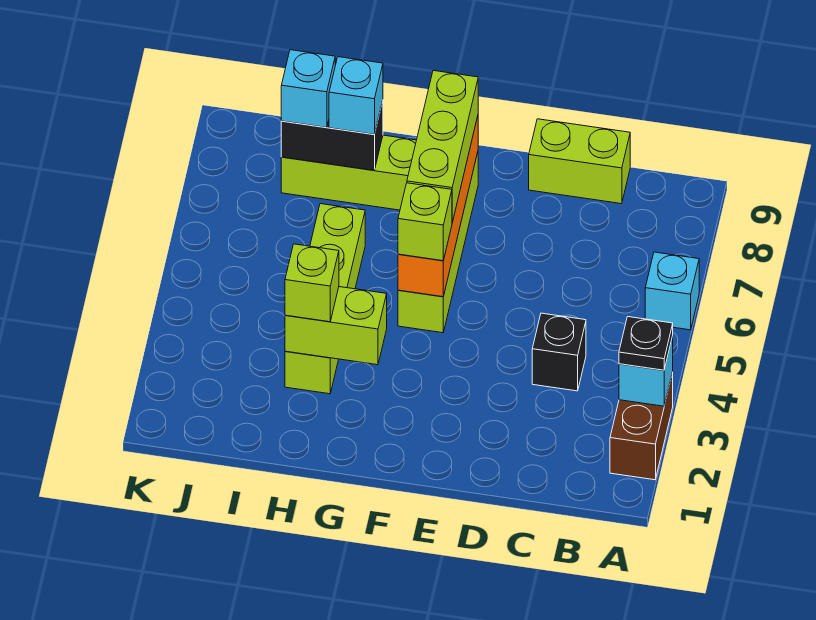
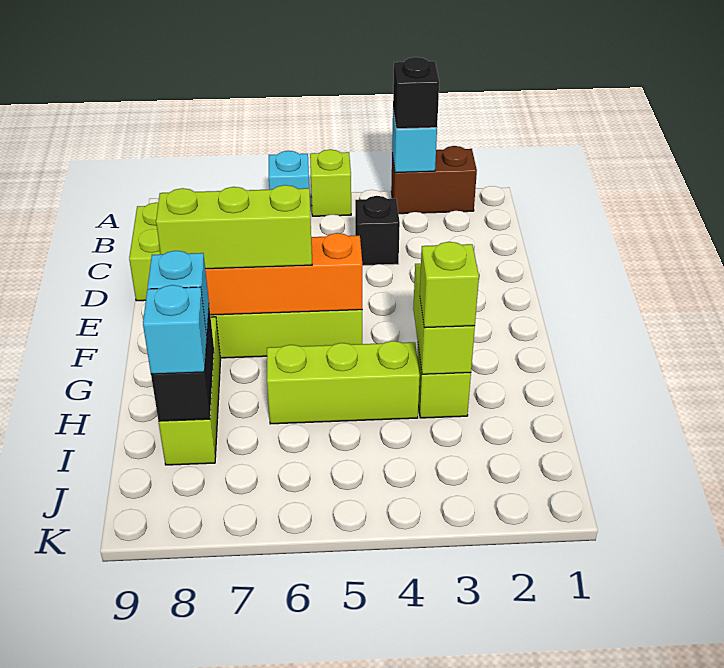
black 1x1 plate [619,317,673,370] -> black 1x1 brick [393,57,439,129]
lime 1x1 brick [398,183,452,261] -> lime 1x1 brick moved to [310,149,351,216]

